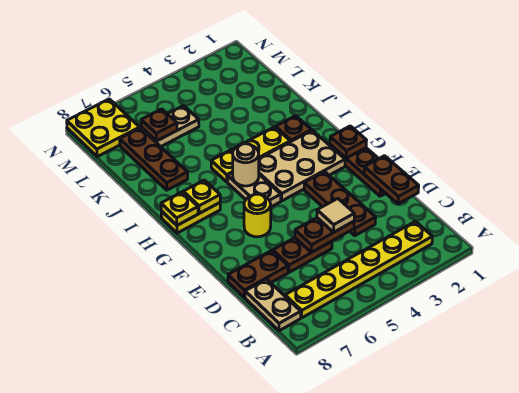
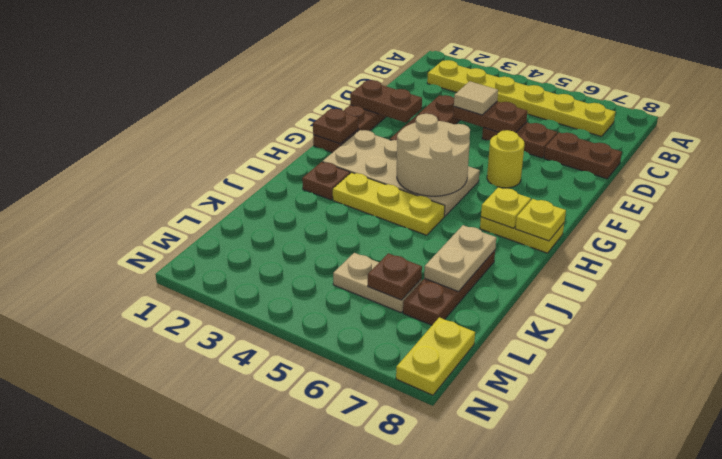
tan 1x2 plate [245,279,301,331] -> tan 1x2 plate moved to [424,225,496,292]
brown 1x2 plate [364,156,419,204] -> brown 1x2 plate turned to [350,80,422,123]
tan 1x1 round brick [233,144,259,186] -> tan 2x2 round brick [397,114,470,196]
yellow 2x2 plate [67,99,140,156] -> yellow 1x2 plate [396,317,475,395]

